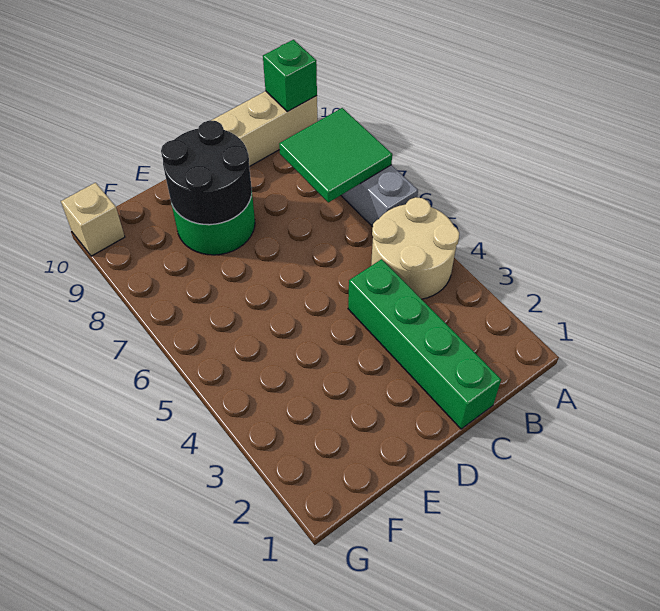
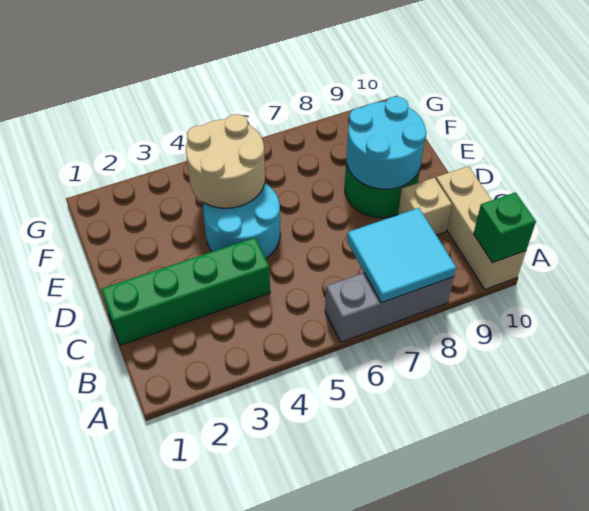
tan 2x2 round brick [371,197,459,299] -> tan 2x2 round brick moved to [186,114,265,208]
green 2x2 tile [279,108,392,202] -> cyan 2x2 tile [347,208,456,303]
none -> cyan 2x2 round brick [203,183,280,258]
black 2x2 round brick [161,120,252,225] -> cyan 2x2 round brick [346,96,426,189]
tan 1x1 brick [61,183,125,256] -> tan 1x1 brick moved to [398,178,452,235]

